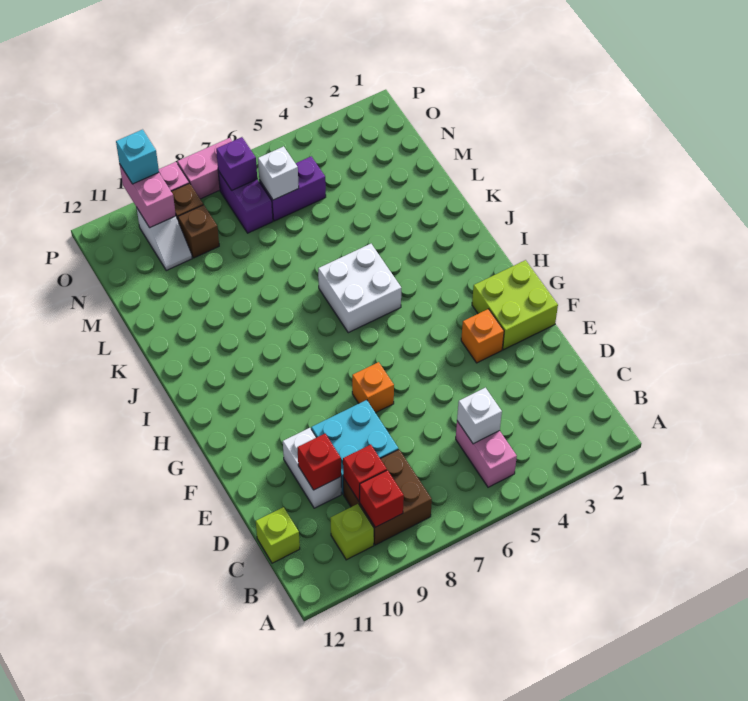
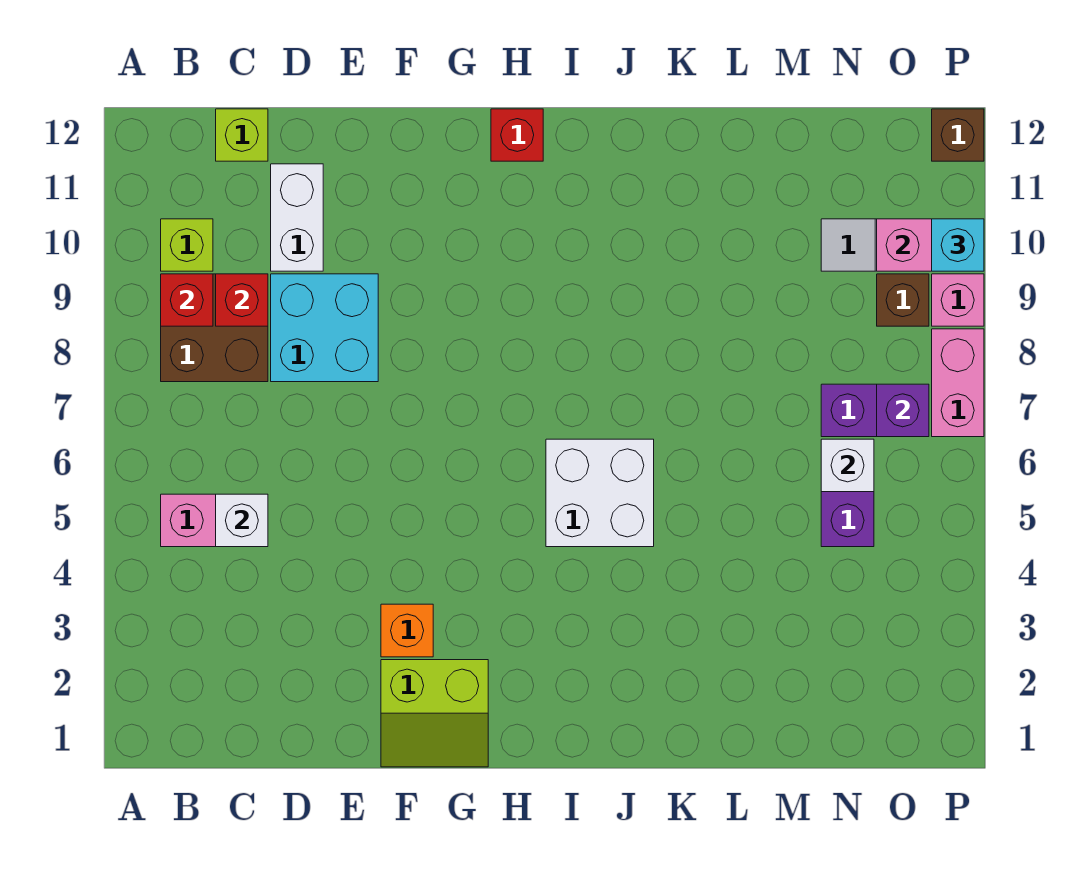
white 1x2 brick [283,428,341,508] -> white 1x2 brick turned to [271,164,323,271]
red 1x1 brick [297,434,341,490] -> red 1x1 brick moved to [491,109,543,161]
lime 2x2 brick [472,260,558,350] -> lime 2x2 slope [381,660,488,767]
orange 1x1 brick [352,362,394,413] -> none
brown 1x1 brick [178,205,219,258] -> brown 1x1 brick moved to [932,109,984,161]

